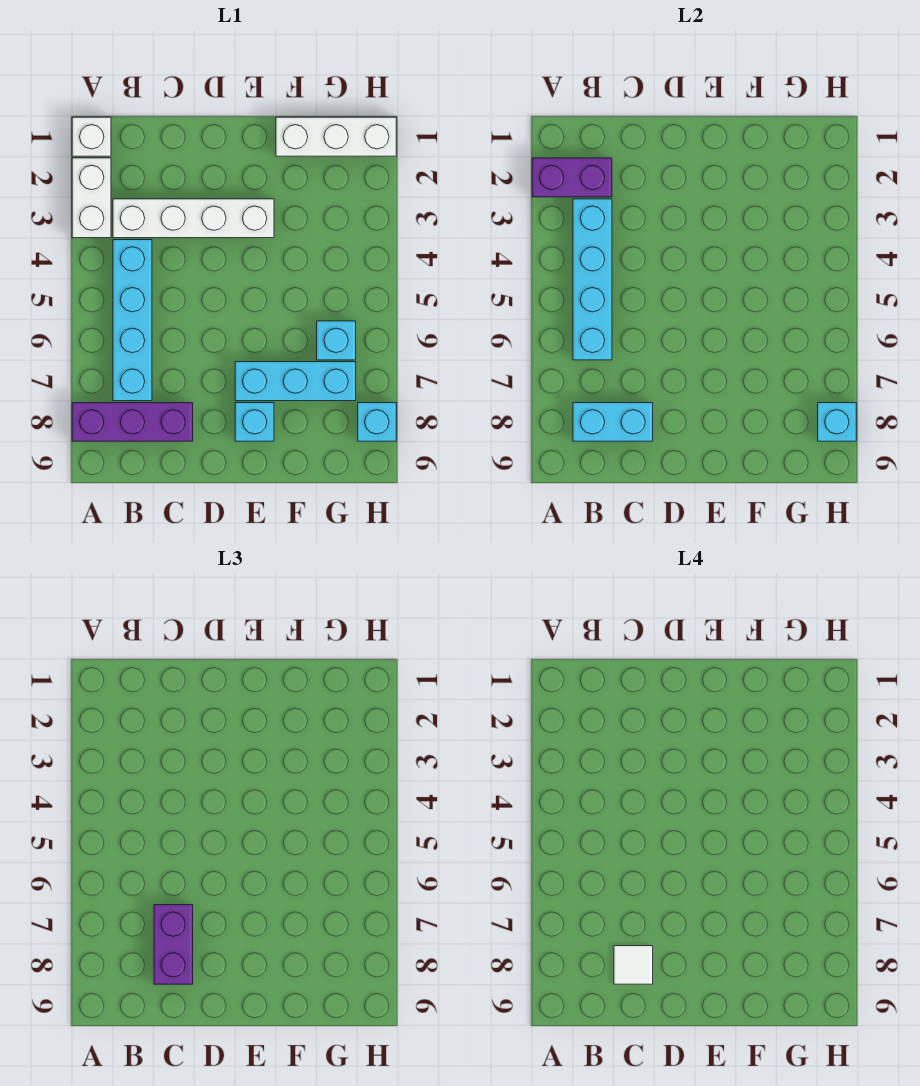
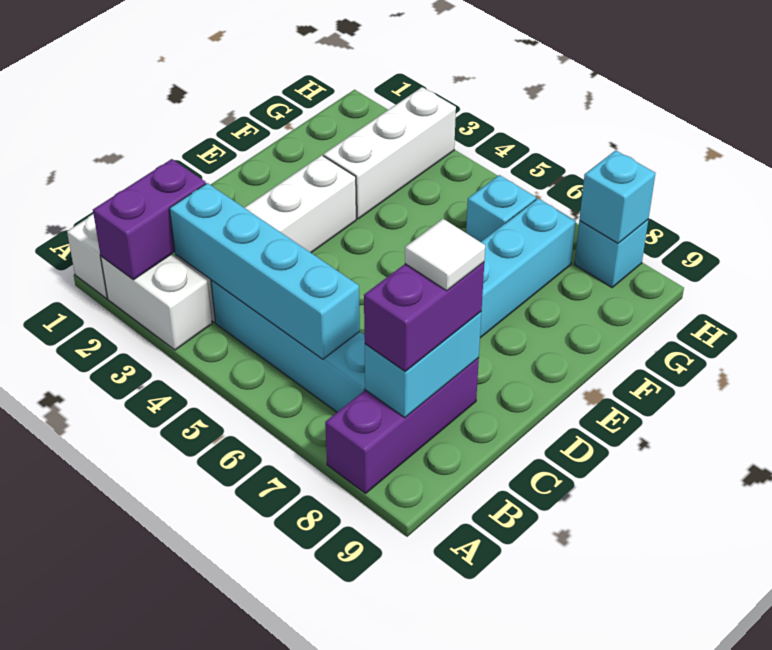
purple 1x2 brick [154,905,193,984] -> purple 1x2 brick turned to [364,262,484,372]
cyan 1x1 brick [235,403,274,441] -> none
white 1x3 brick [276,117,396,156] -> white 1x3 brick moved to [323,87,456,219]

